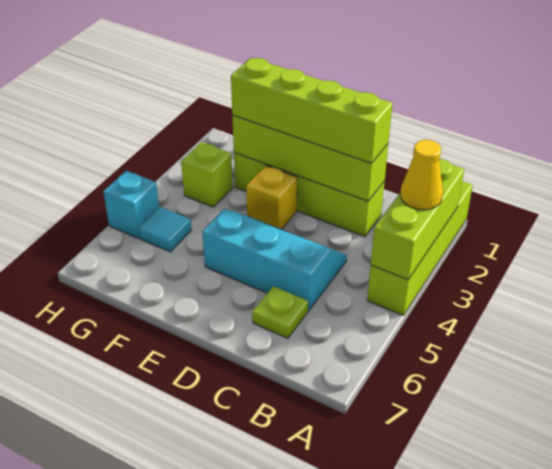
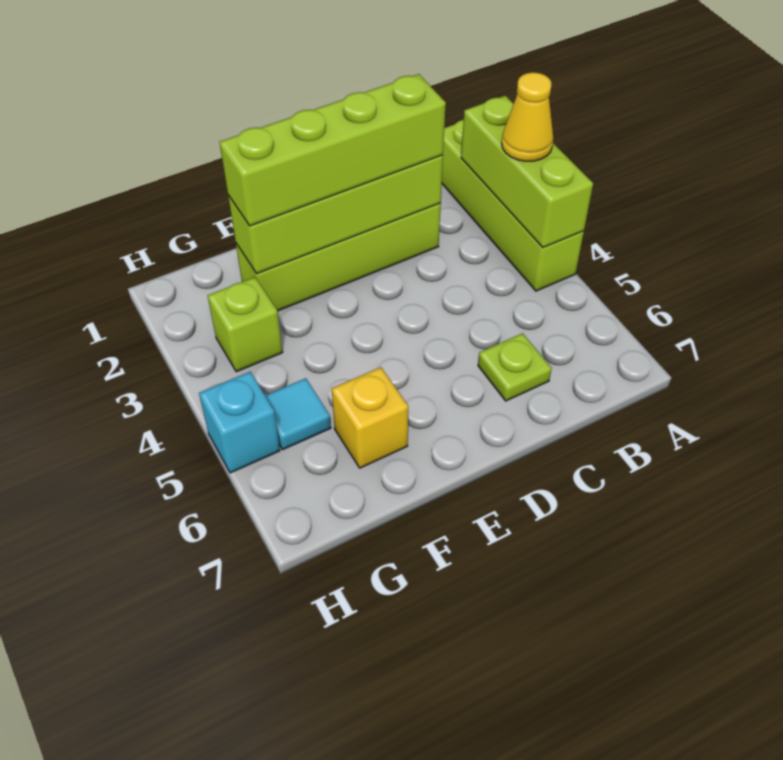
cyan 2x3 slope [202,209,347,311] -> none
yellow 1x1 brick [246,166,297,229] -> yellow 1x1 brick moved to [332,367,408,468]

